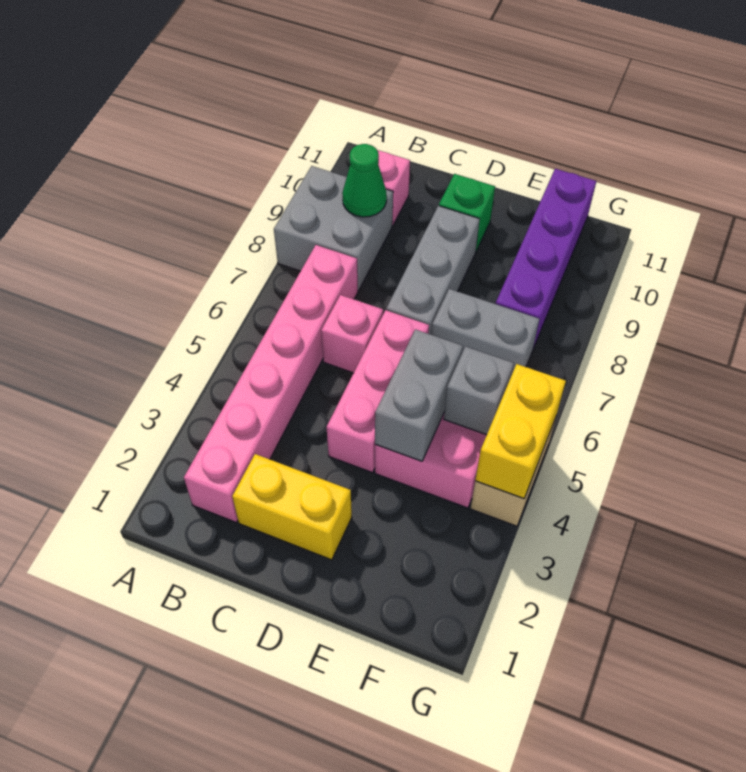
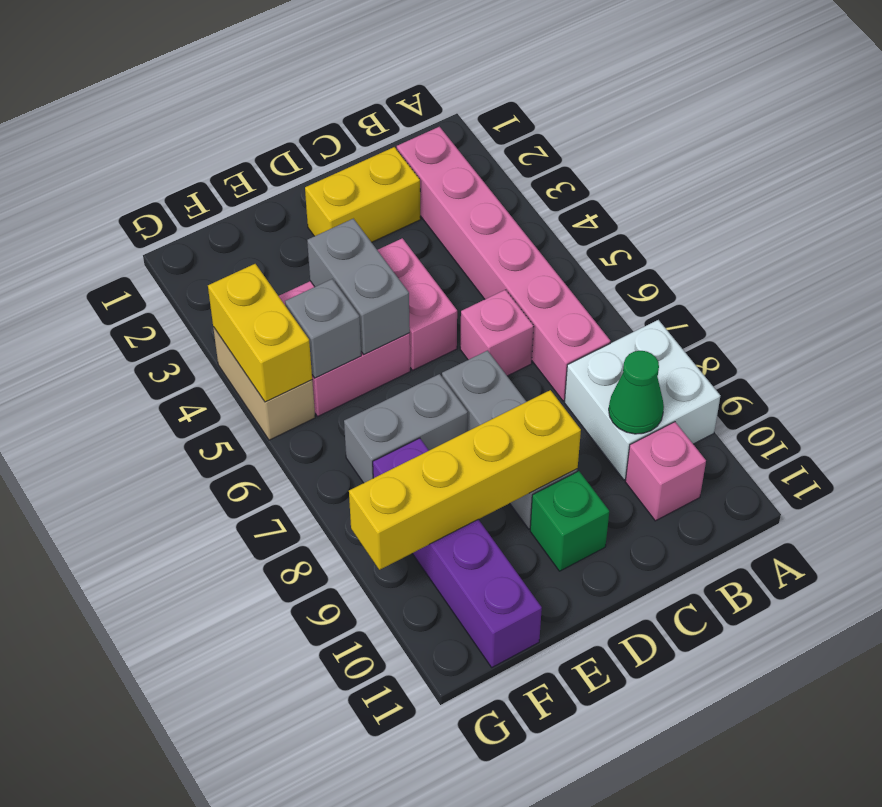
grey 2x2 brick [274,166,393,291] -> white 2x2 brick [565,320,720,480]
pink 1x3 brick [327,310,429,473] -> pink 1x2 brick [378,238,457,370]
none -> yellow 1x4 brick [349,390,581,570]

